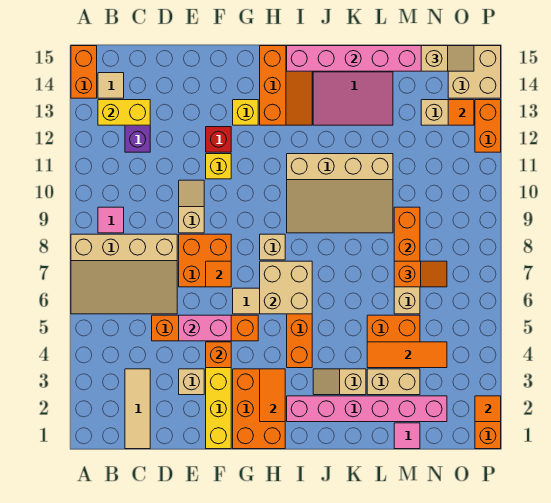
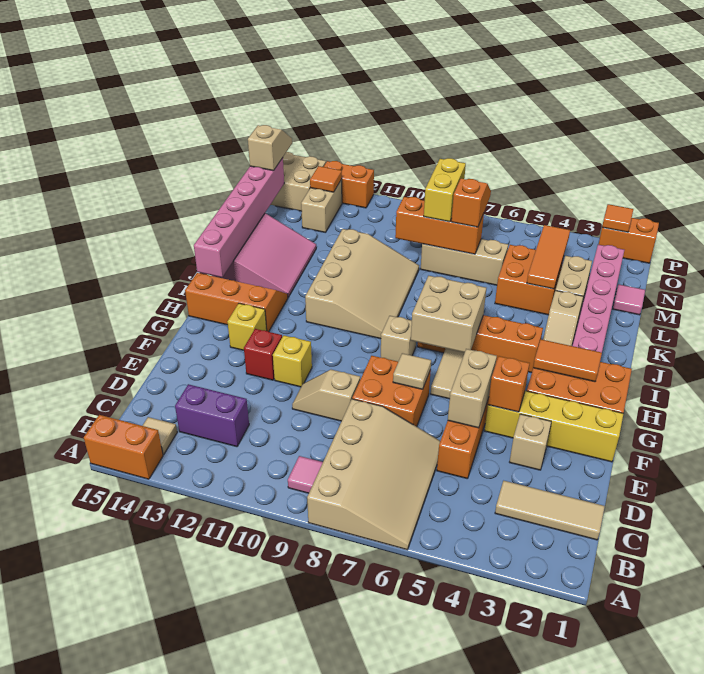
yellow 1x2 brick [98,100,150,125] -> yellow 1x2 brick moved to [424,158,466,222]
pink 1x2 brick [179,315,231,341] -> tan 1x2 brick [448,349,497,428]
orange 1x1 tile [206,261,231,287] -> tan 1x1 tile [393,353,431,389]

